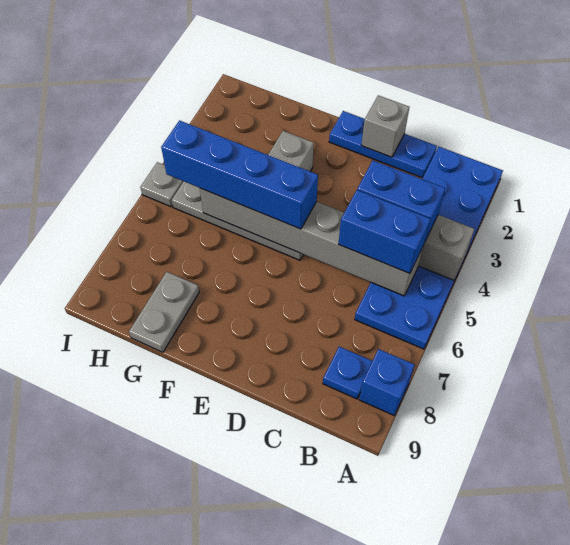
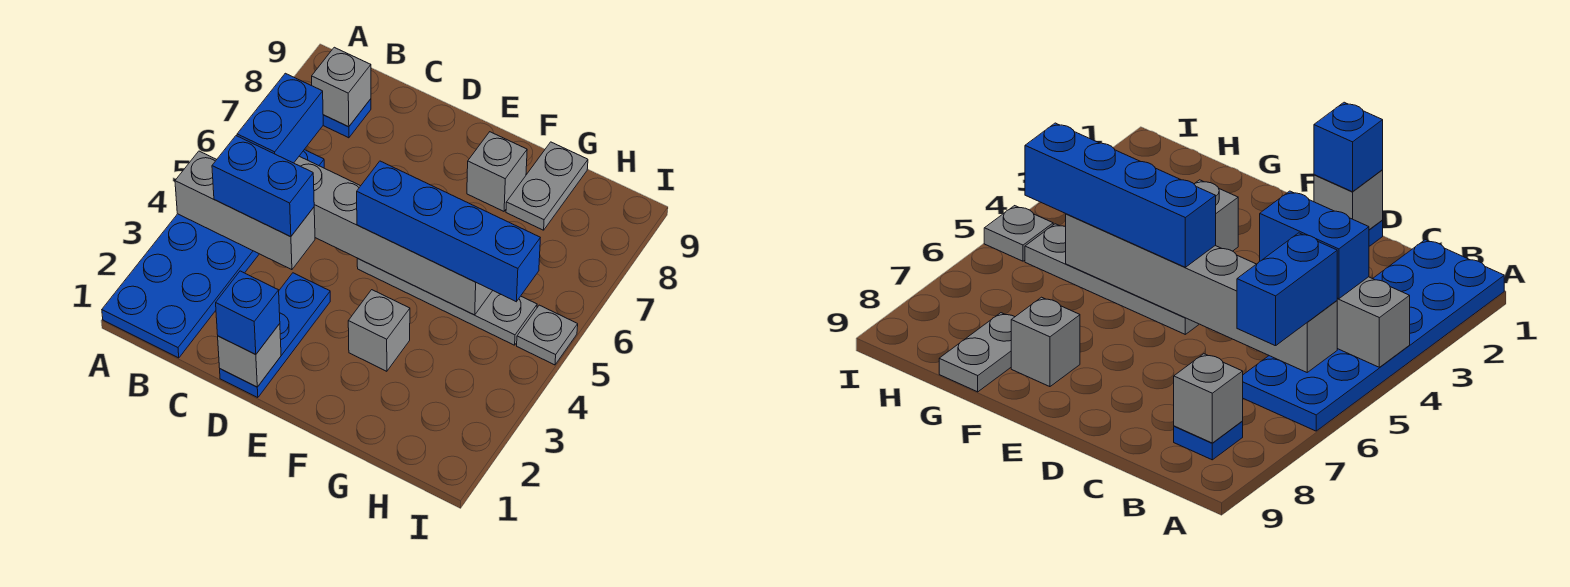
blue 1x1 brick [359,349,414,415] -> blue 1x1 brick moved to [216,271,280,355]
blue 1x2 brick [339,190,430,274] -> blue 1x2 brick turned to [237,73,323,163]
none -> grey 1x1 brick [312,47,371,127]
blue 1x3 plate [329,111,437,178] -> blue 1x3 plate turned to [220,273,330,398]
none -> grey 1x1 brick [467,132,527,211]

